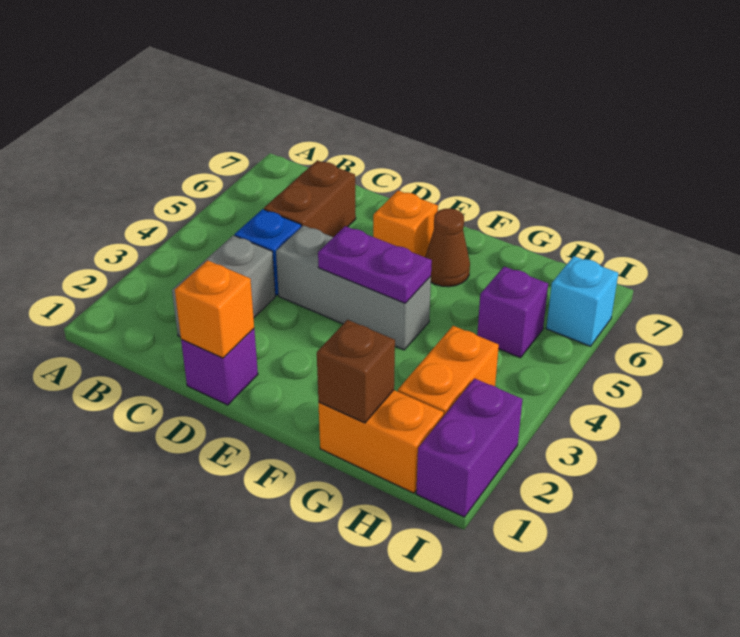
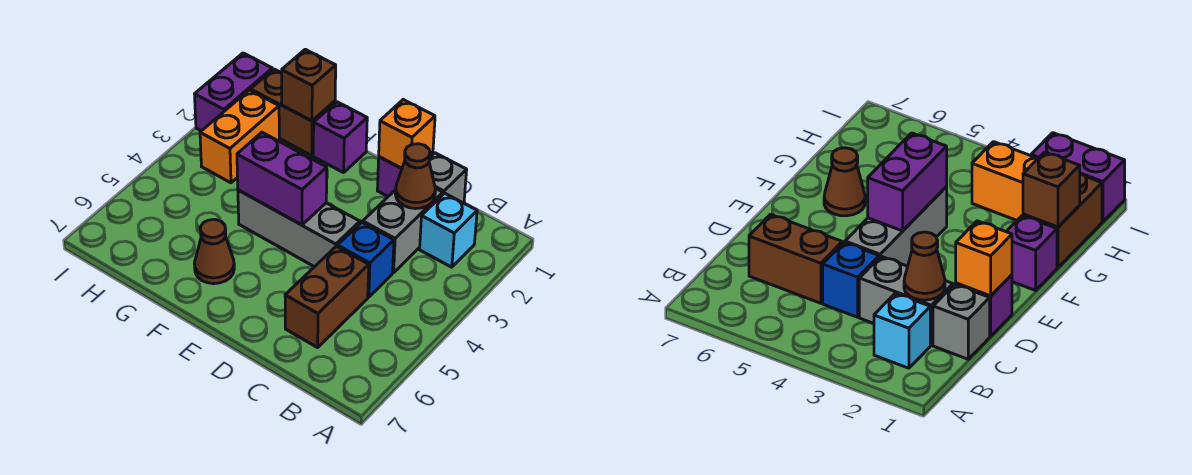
none -> grey 1x1 brick [429,153,467,203]
none -> brown 1x1 cone [395,144,435,209]
purple 1x2 plate [318,226,432,303] -> purple 1x2 brick [237,132,327,225]
orange 1x1 brick [373,191,438,257] -> none
orange 1x2 brick [319,390,444,493] -> brown 1x2 brick [250,69,335,155]
purple 1x1 brick [477,267,548,358] -> purple 1x1 brick moved to [313,102,367,173]
cyan 1x1 brick [546,256,618,346] -> cyan 1x1 brick moved to [420,193,477,267]

